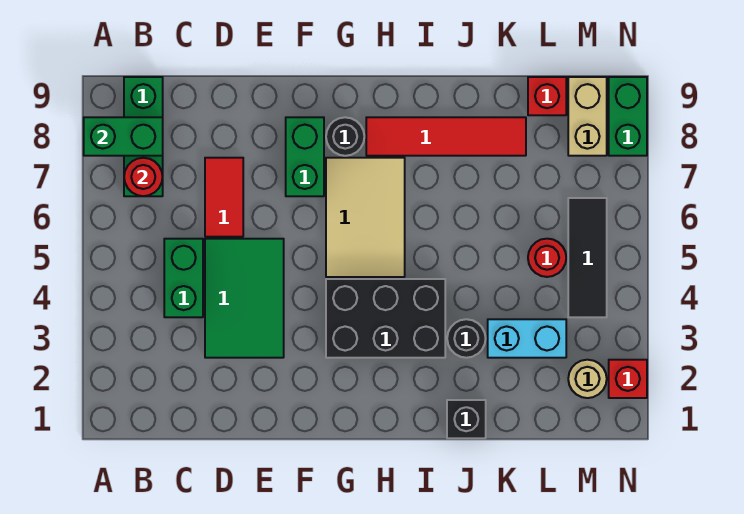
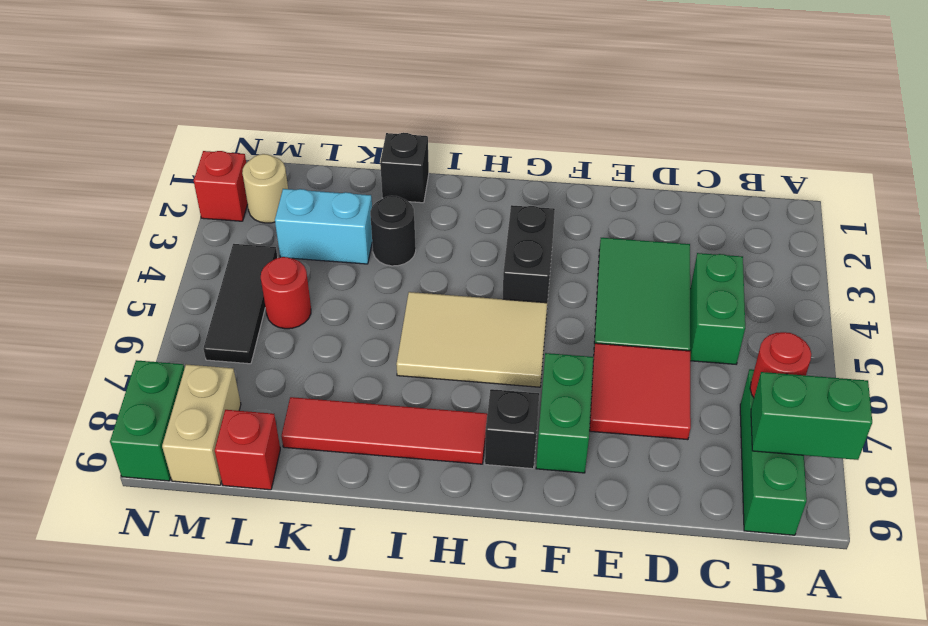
red 1x2 tile [205,158,243,237] -> red 2x2 tile [590,343,691,440]
black 2x3 brick [326,279,445,358] -> black 1x2 brick [503,205,555,303]
tan 2x3 tile [326,158,405,277] -> tan 2x3 tile turned to [396,292,547,387]
black 1x1 round brick [326,117,364,156] -> black 1x1 brick [485,389,539,469]

